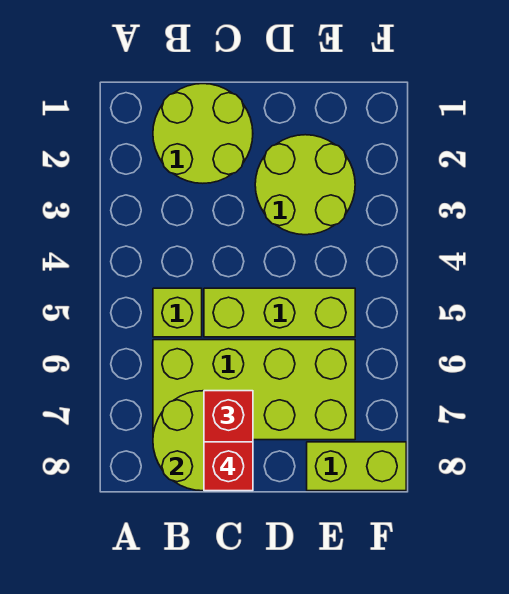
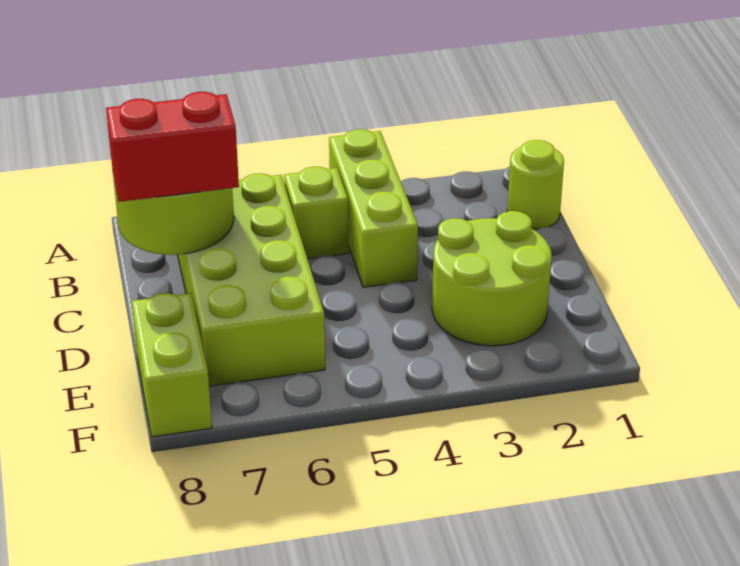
lime 2x2 round brick [153,84,253,183] -> lime 1x1 round brick [507,140,564,229]
lime 1x3 brick [204,288,355,337] -> lime 1x3 brick moved to [329,129,418,287]
red 1x1 brick [204,442,253,491] -> none

